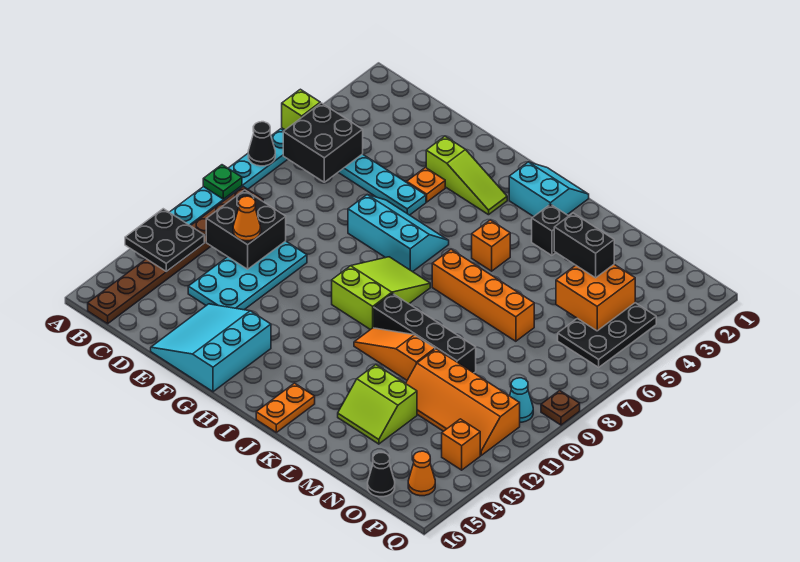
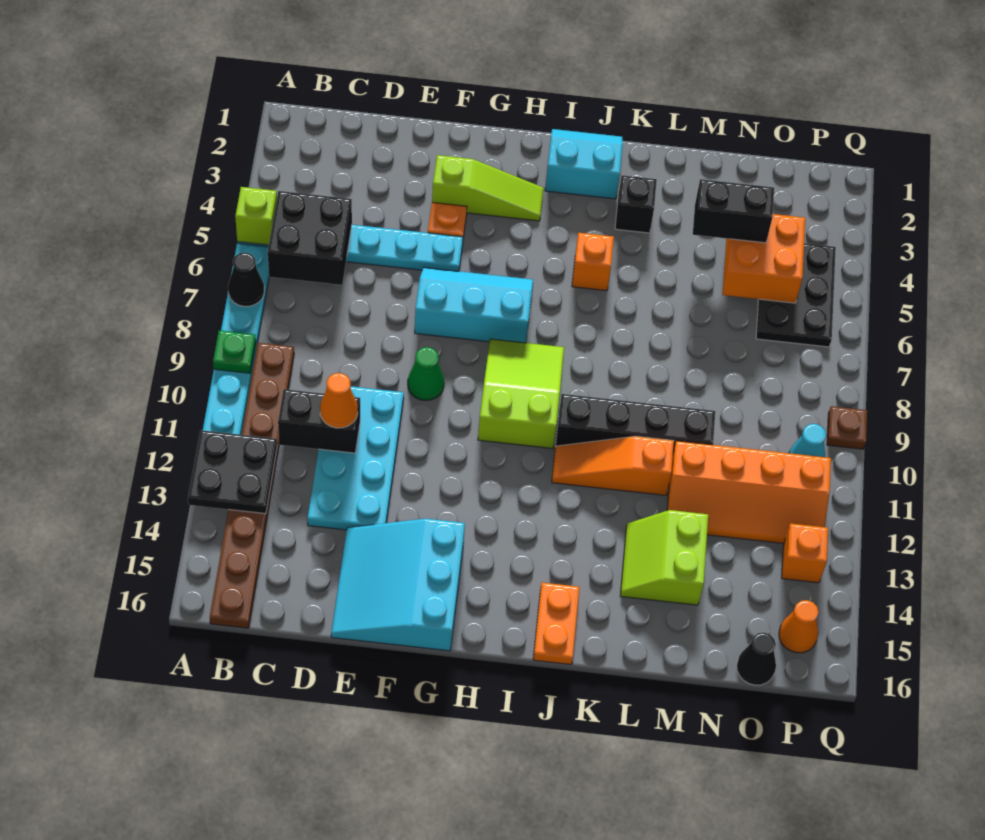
black 2x2 brick [206,190,286,269] -> black 1x2 brick [278,389,360,453]
none -> green 1x1 cone [408,347,444,400]
orange 1x4 brick [432,250,534,341] -> none
lime 2x2 slope [338,365,417,444] -> lime 2x2 slope turned to [620,510,708,605]

